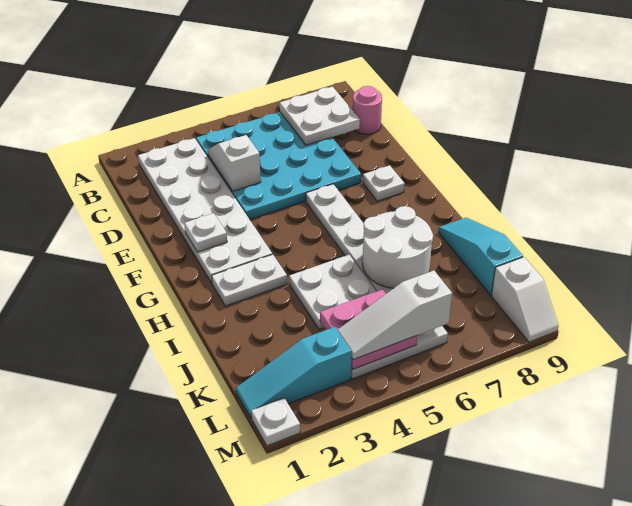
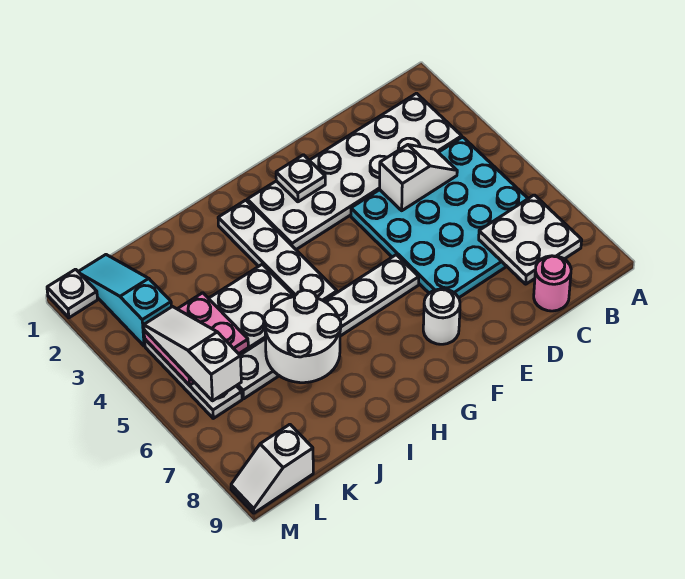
white 1x1 plate [363,165,405,201] -> white 1x1 round brick [423,289,460,344]
white 1x2 plate [212,254,287,306] -> white 1x4 plate [218,200,337,301]
cyan 1x3 slope [439,218,523,295] -> none

